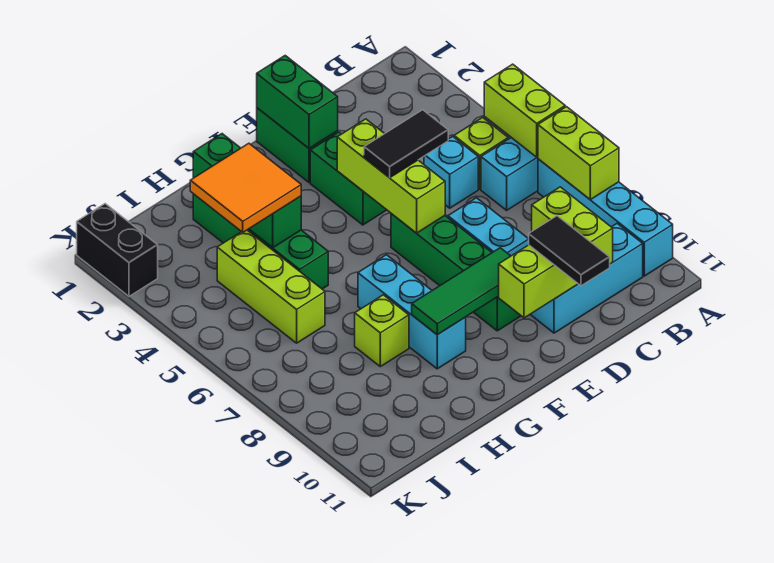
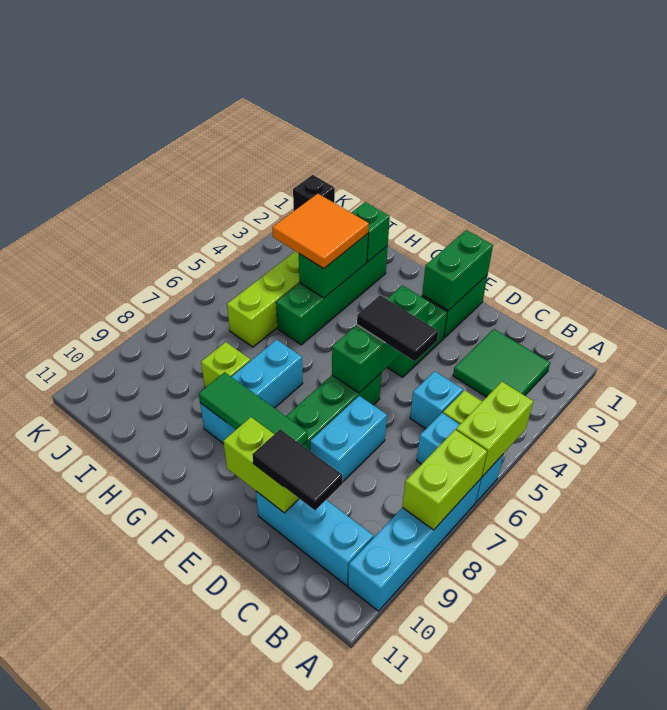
none -> green 2x2 tile [453,329,550,397]
lime 1x2 brick [532,187,613,264] -> none
black 1x2 tile [529,216,610,286] -> black 1x2 tile turned to [252,429,343,510]
lime 1x3 brick [337,119,445,233] -> green 1x3 brick [332,286,430,393]
black 1x2 brick [77,204,158,296] -> black 1x1 brick [293,175,335,211]

